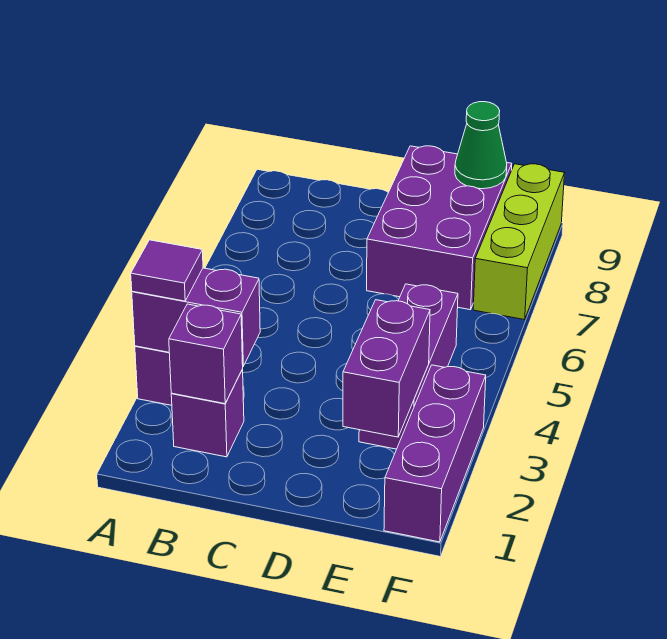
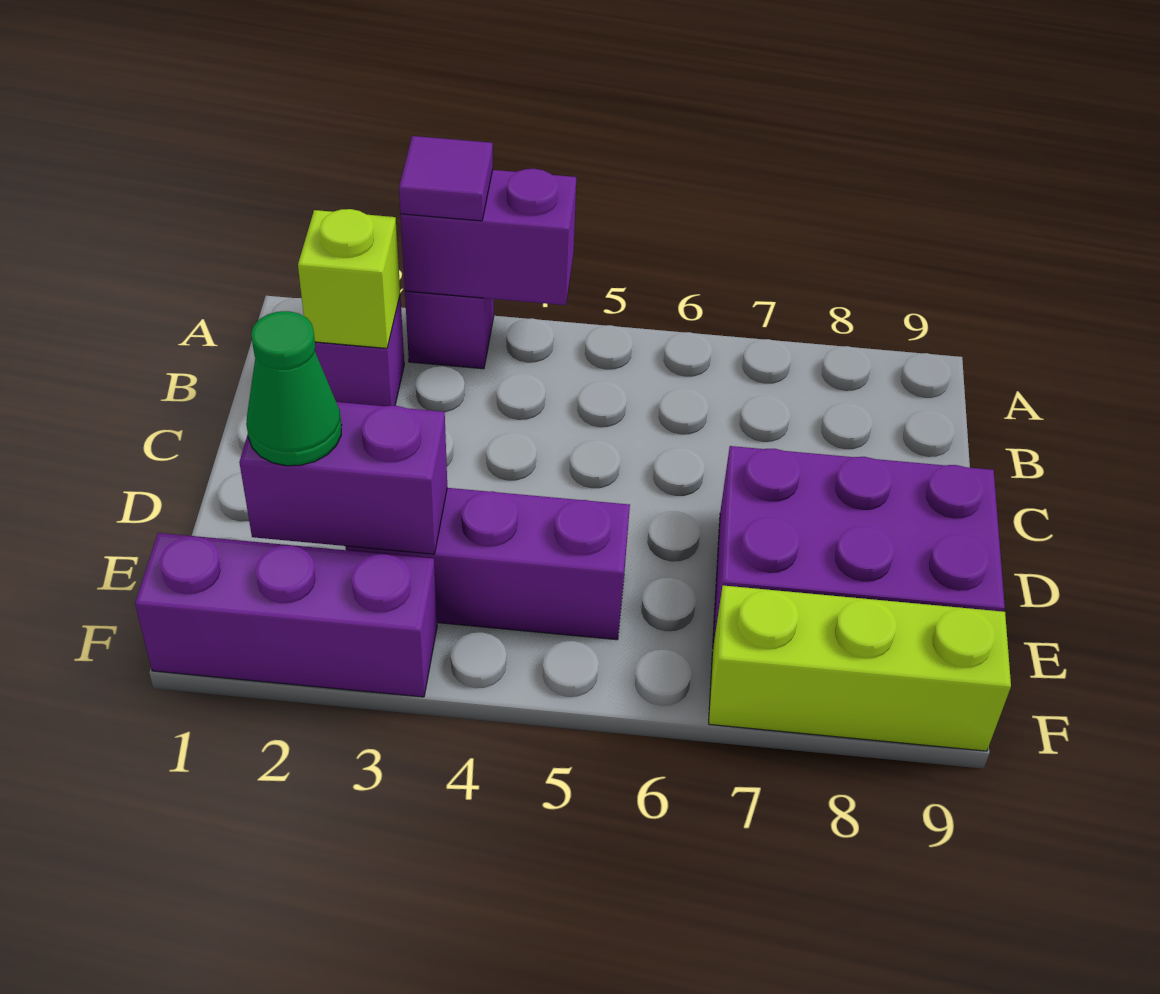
purple 1x2 brick [132,268,260,366] -> purple 1x2 brick turned to [401,169,576,305]
purple 1x1 brick [169,304,243,404] -> lime 1x1 brick [298,209,400,348]
green 1x1 cone [455,102,507,189] -> green 1x1 cone moved to [246,311,342,466]

